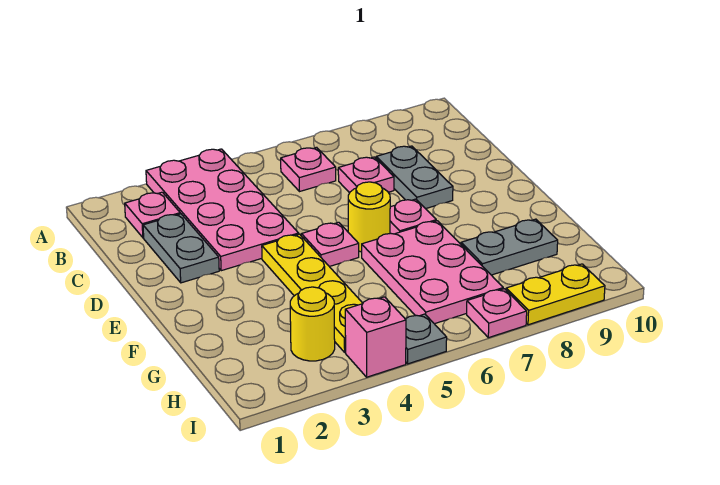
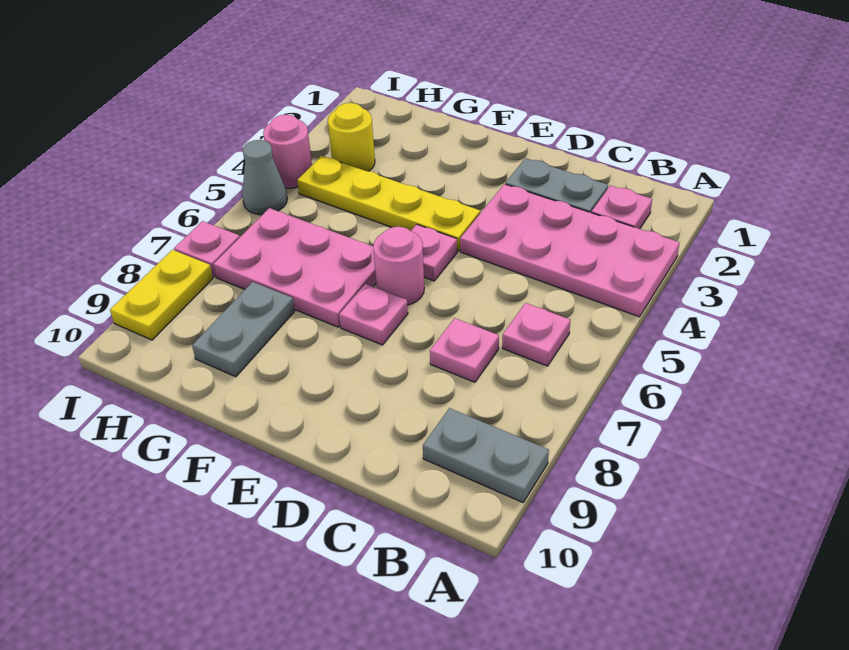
grey 1x2 plate [376,146,453,209] -> grey 1x2 plate moved to [423,408,549,502]
yellow 1x1 round brick [348,182,390,252] -> pink 1x1 round brick [373,227,424,305]
pink 1x1 brick [345,297,406,377] -> pink 1x1 round brick [263,115,312,188]
grey 1x1 plate [406,314,447,364] -> grey 1x1 cone [242,140,287,215]

